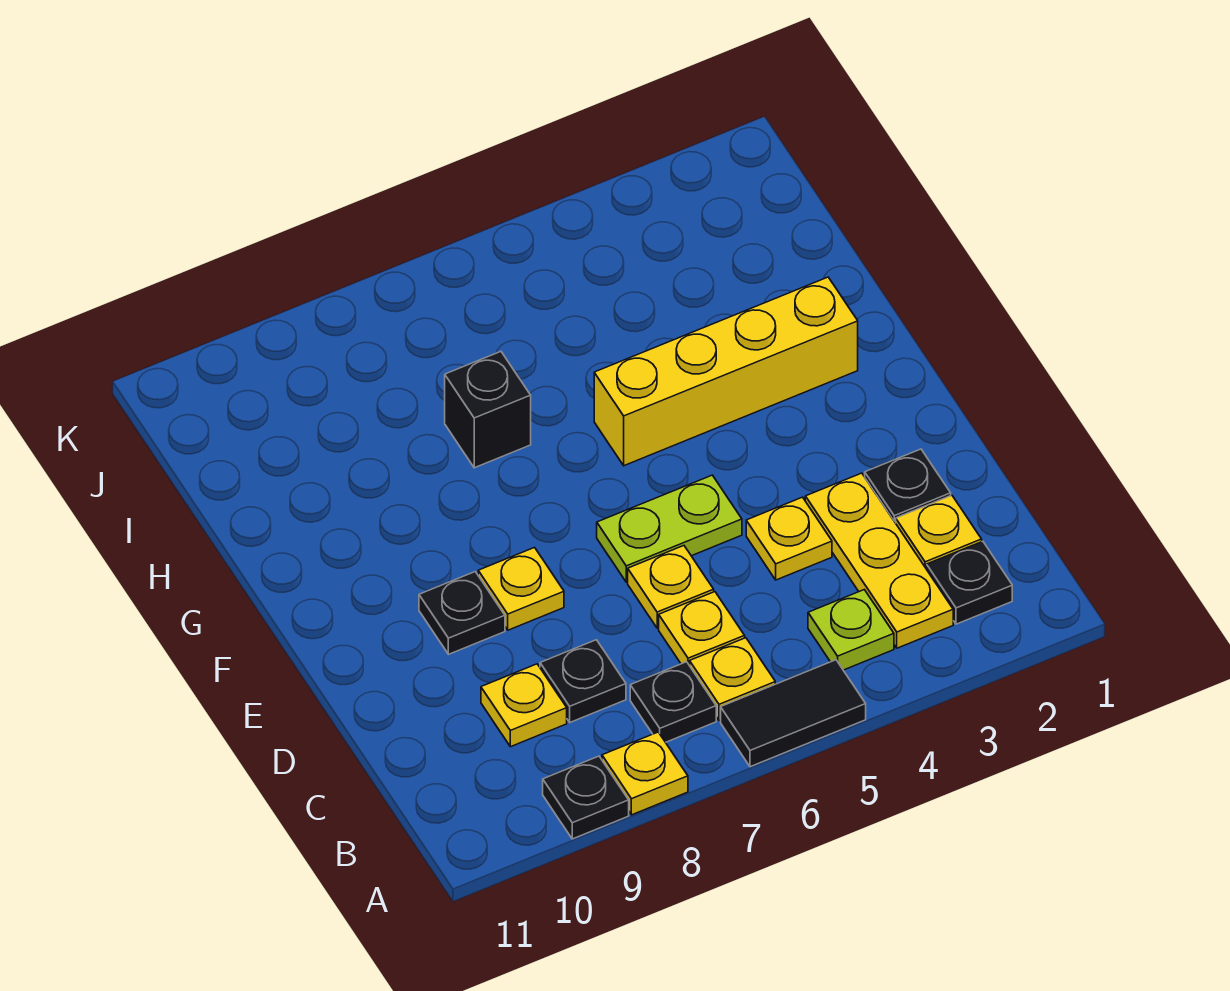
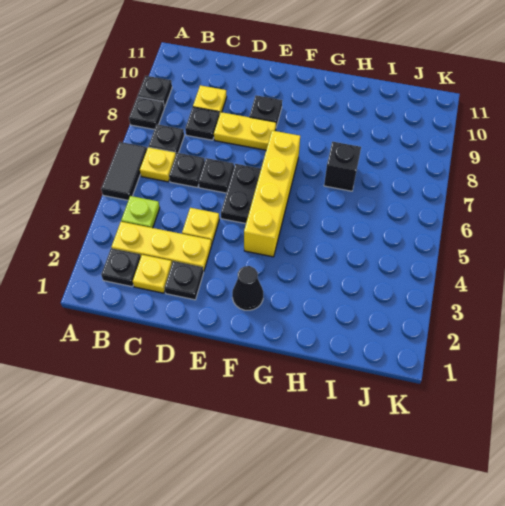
yellow 1x1 plate [602,732,688,815] -> black 1x1 plate [129,97,164,129]
yellow 1x1 plate [659,592,745,666] -> black 1x1 plate [169,153,205,188]
yellow 1x1 plate [628,546,714,628] -> black 1x1 plate [199,158,234,193]
lime 1x2 plate [597,475,742,582] -> black 1x2 plate [221,164,261,224]
yellow 1x1 plate [478,548,564,630] -> yellow 1x2 plate [214,112,276,150]
none -> black 1x1 cone [232,266,263,310]
yellow 1x4 brick [594,277,858,466] -> yellow 1x4 brick moved to [244,131,300,257]

